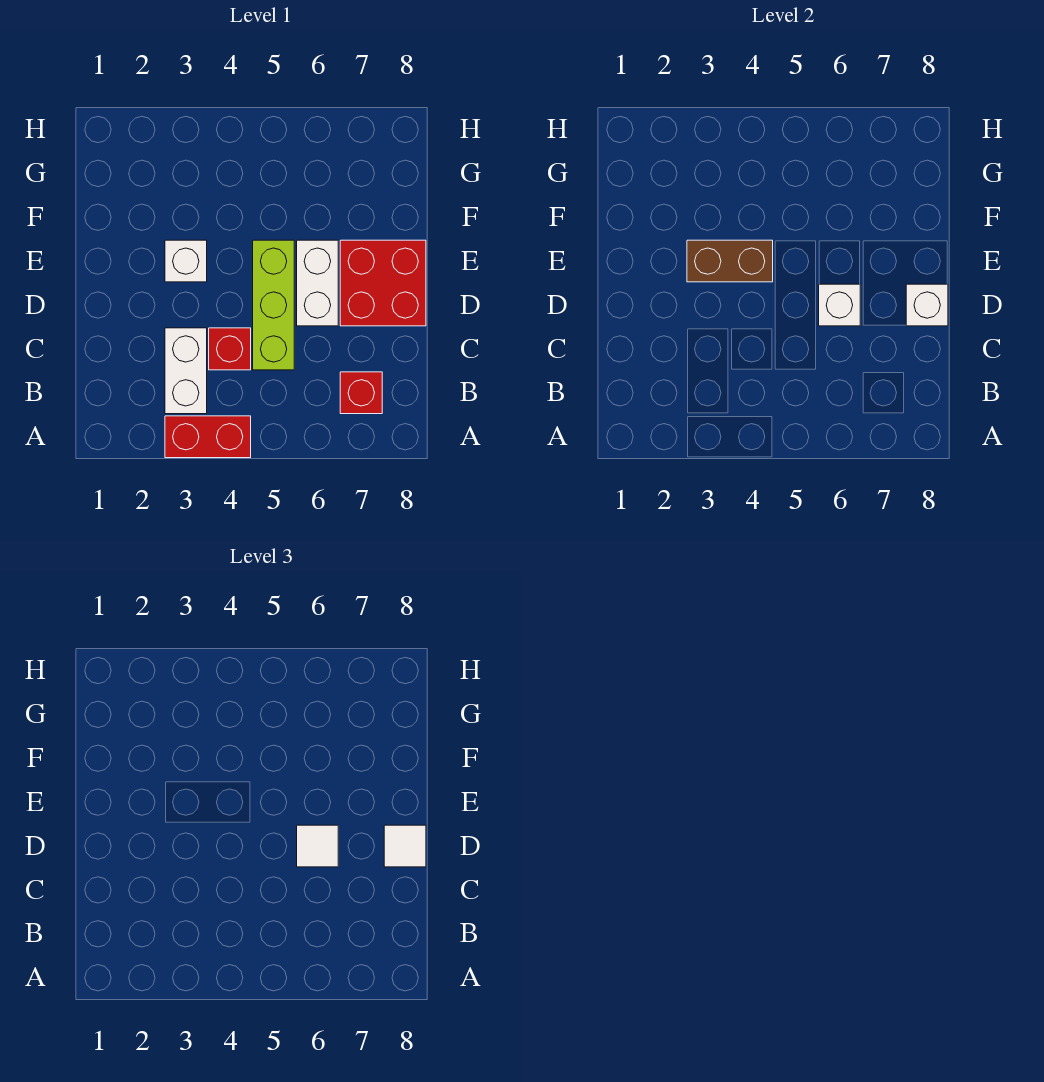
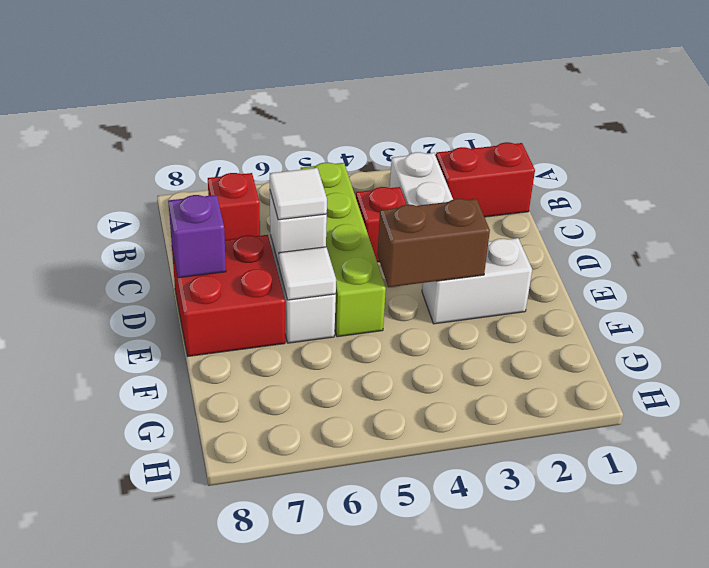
red 1x2 brick [165,416,251,458] -> red 1x2 brick moved to [436,142,535,217]
lime 1x3 brick [253,240,294,370] -> lime 1x4 brick [301,163,386,337]
white 1x1 brick [906,284,948,326] -> purple 1x1 brick [168,195,226,278]
white 1x1 tile [384,825,426,867] -> white 1x1 tile moved to [279,247,336,300]
white 1x1 brick [165,240,207,282] -> white 1x2 brick [422,238,532,324]

